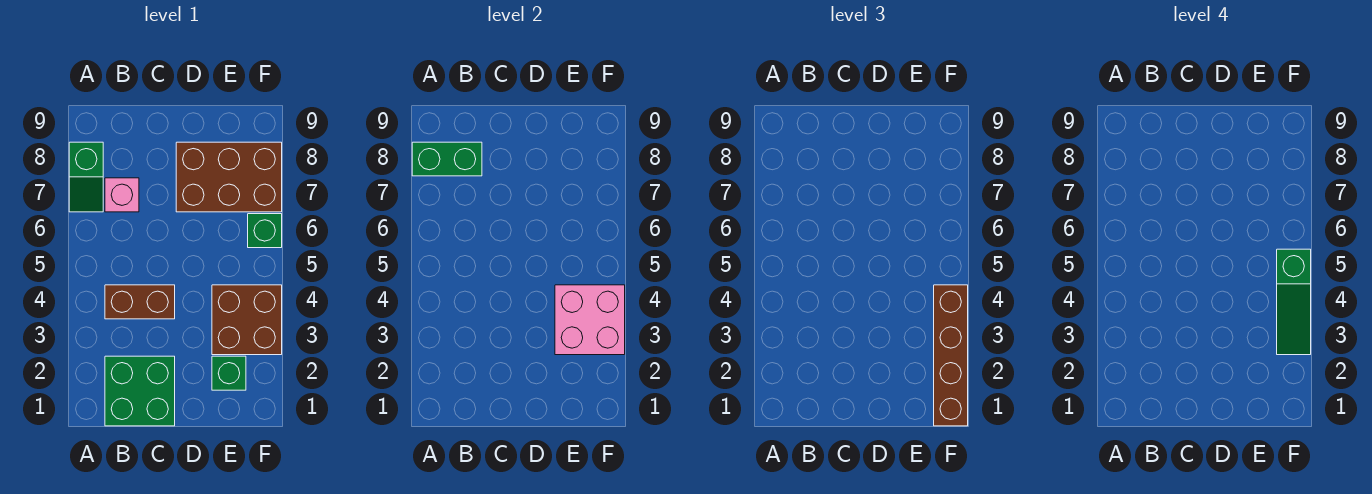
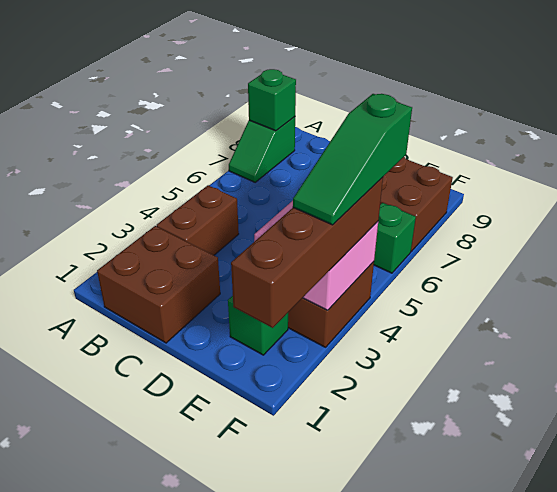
green 1x2 brick [412,142,482,176] -> green 1x1 brick [248,69,296,131]
green 2x2 brick [105,356,175,426] -> brown 2x2 brick [97,226,220,343]
brown 1x2 brick [105,285,175,319] -> brown 1x2 brick turned to [157,185,239,255]
pink 1x1 brick [105,178,139,212] -> none

